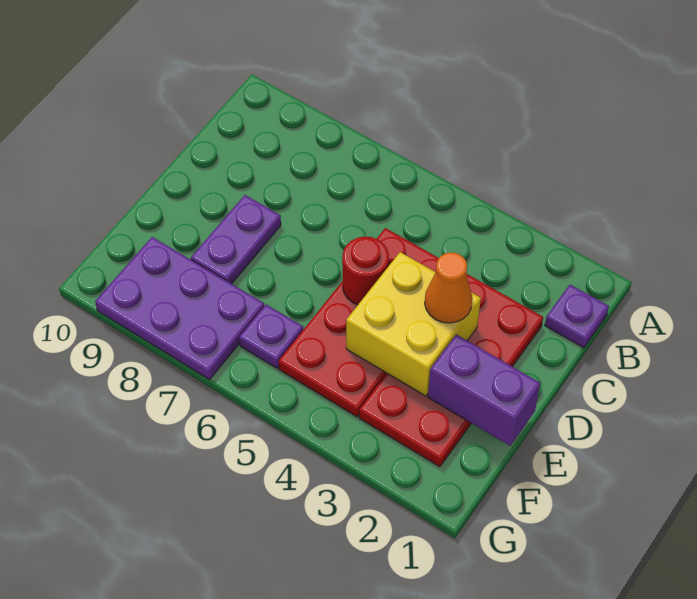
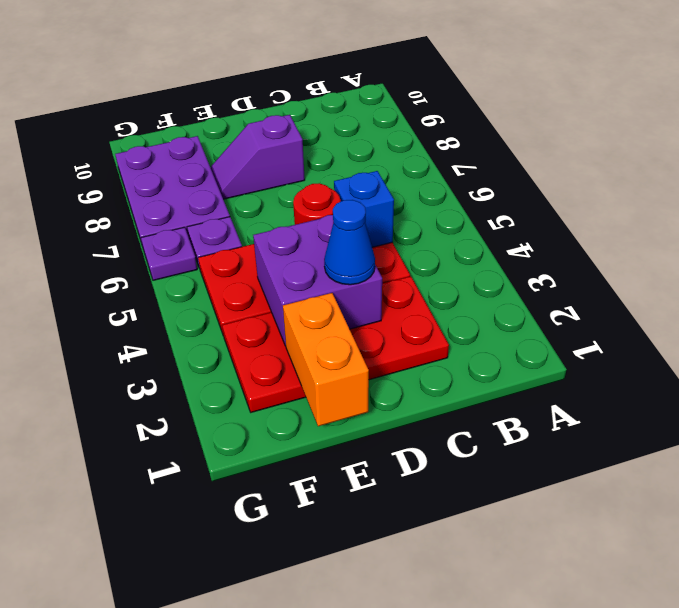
purple 1x1 plate [545,285,609,348] -> purple 1x1 plate moved to [141,227,197,280]
none -> blue 1x1 brick [334,171,394,247]
yellow 2x2 brick [346,252,481,396] -> purple 2x2 brick [253,215,382,346]
orange 1x1 cone [425,253,472,323] -> blue 1x1 cone [324,200,375,285]
purple 1x2 plate [191,195,281,284] -> purple 1x2 slope [211,115,305,199]
purple 1x2 brick [428,334,540,446] -> orange 1x2 brick [283,293,369,426]

